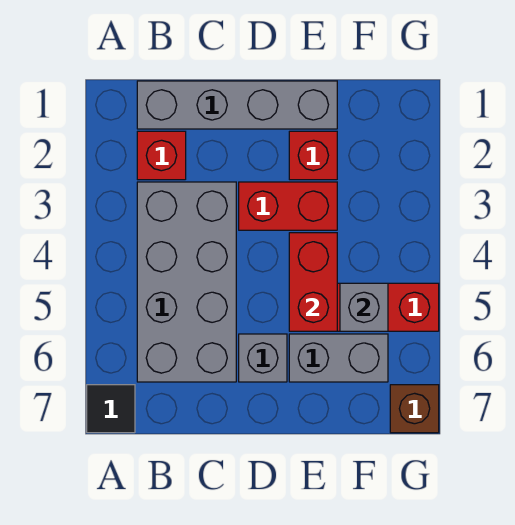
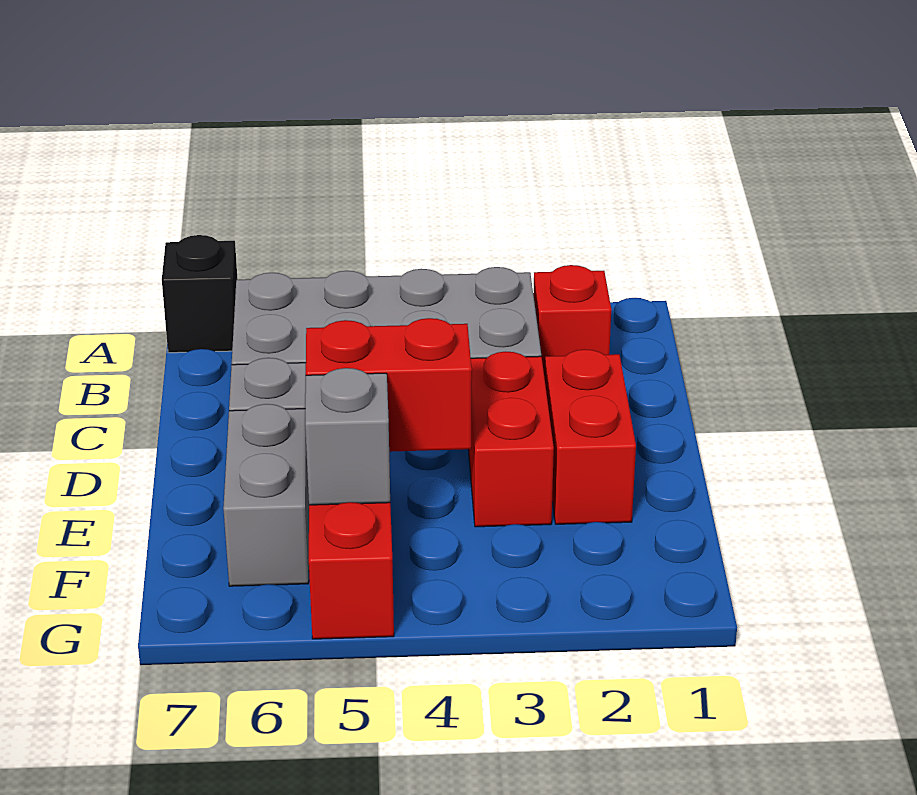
black 1x1 tile [87,385,135,433] -> black 1x1 brick [162,235,238,353]
grey 1x4 brick [137,81,337,129] -> none
red 1x1 brick [289,131,337,180] -> red 1x2 brick [545,349,636,524]
brown 1x1 brick [390,385,439,433] -> none

